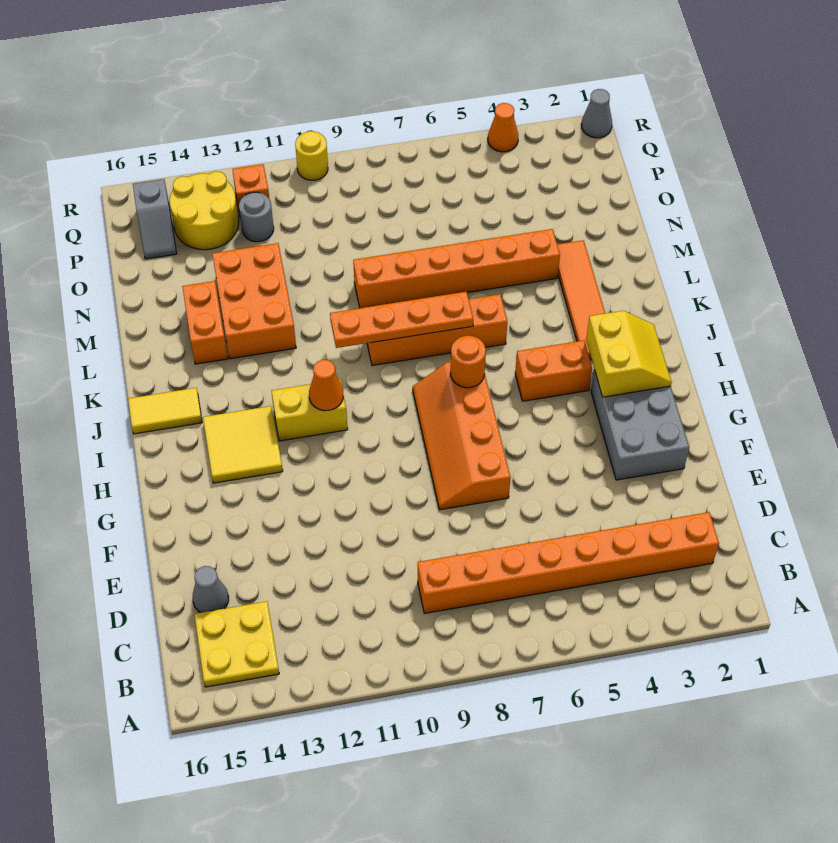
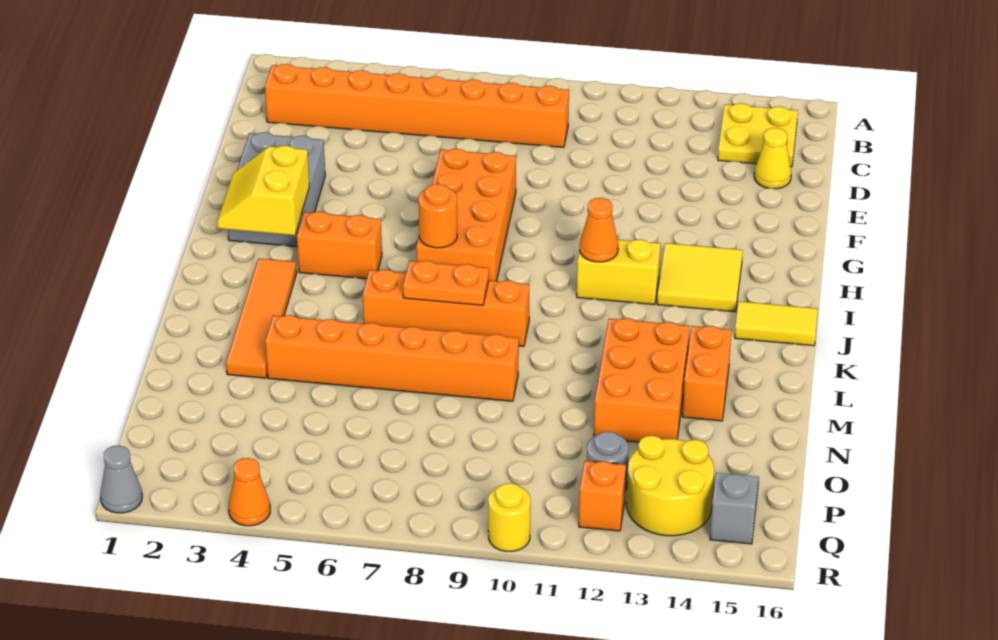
grey 1x1 cone [193,566,229,613] -> yellow 1x1 cone [754,128,791,189]
orange 2x4 slope [413,362,511,510] -> orange 2x4 brick [416,149,516,281]
orange 1x4 plate [330,292,473,348] -> orange 1x2 plate [403,261,489,305]

